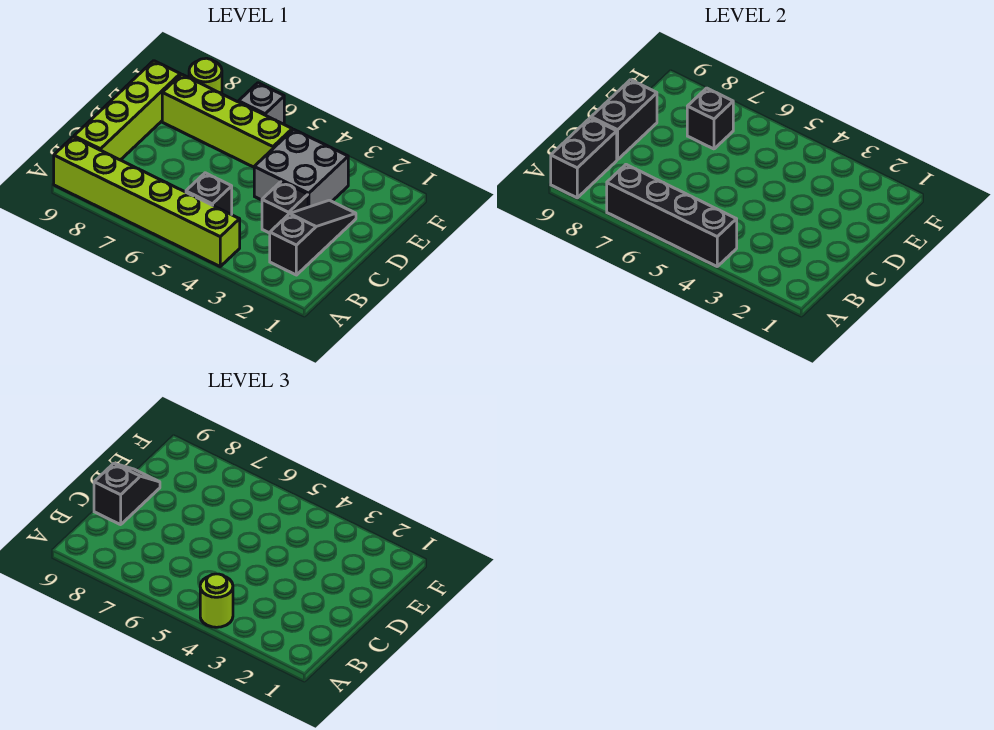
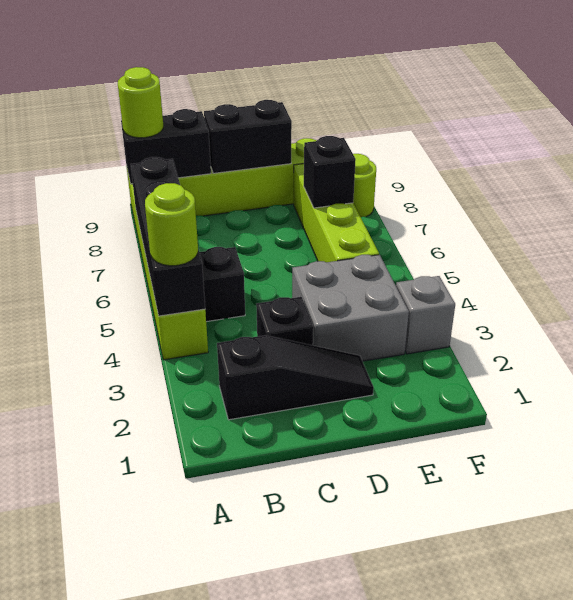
none -> lime 1x1 round brick [118,67,163,138]
black 1x2 slope [94,463,160,525] -> none
grey 1x1 brick [239,83,284,124] -> grey 1x1 brick moved to [396,276,455,354]

